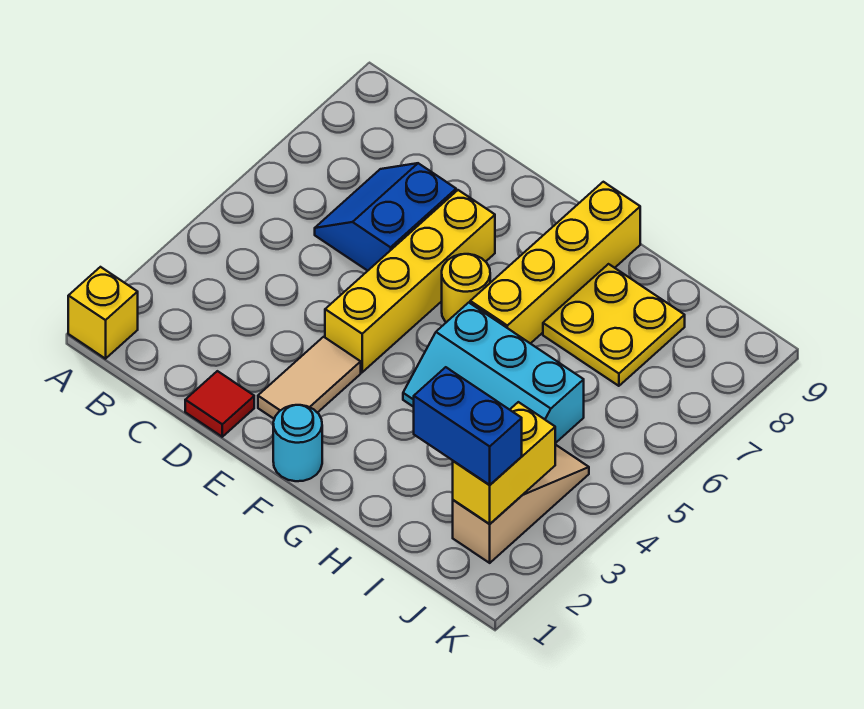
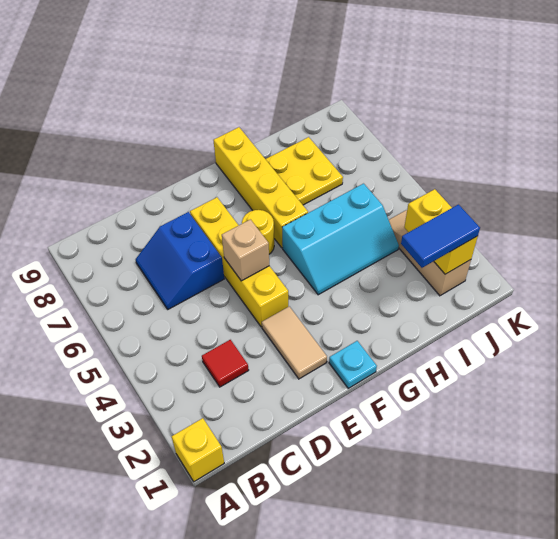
red 1x1 tile [185,371,254,437] -> red 1x1 tile moved to [202,340,249,387]
none -> tan 1x1 brick [222,219,269,281]
cyan 1x1 round brick [273,405,322,481] -> cyan 1x1 plate [329,341,377,388]
blue 1x2 brick [414,367,522,485] -> blue 1x2 tile [401,205,480,268]

